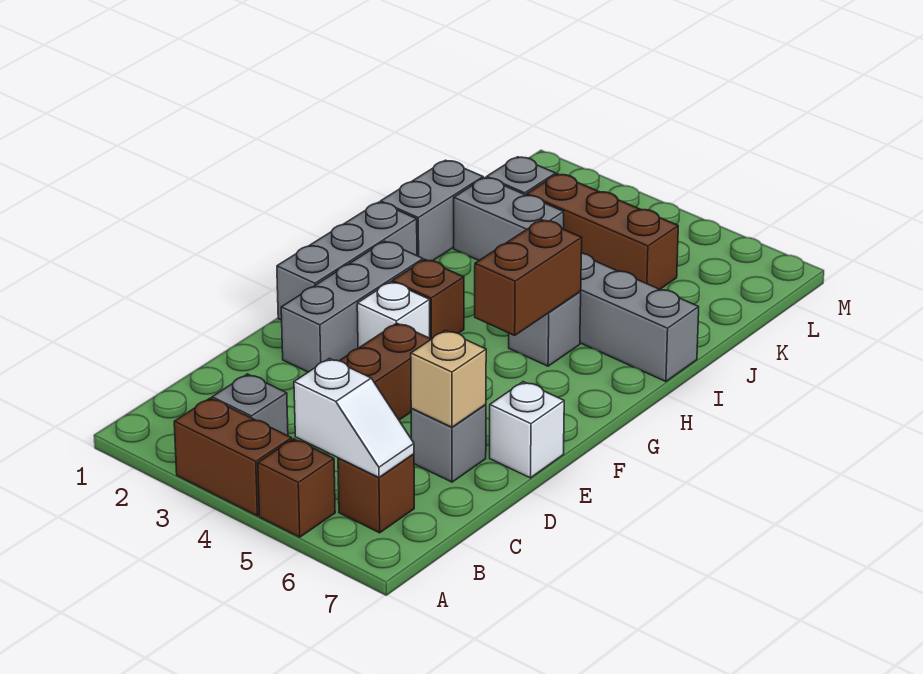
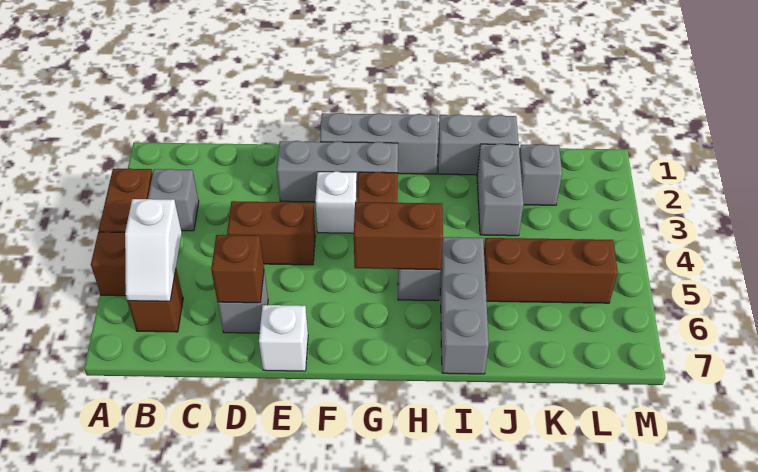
tan 1x1 brick [411,330,486,427] -> brown 1x1 brick [211,235,264,303]
brown 1x3 brick [527,174,678,289] -> brown 1x3 brick turned to [484,238,618,303]

